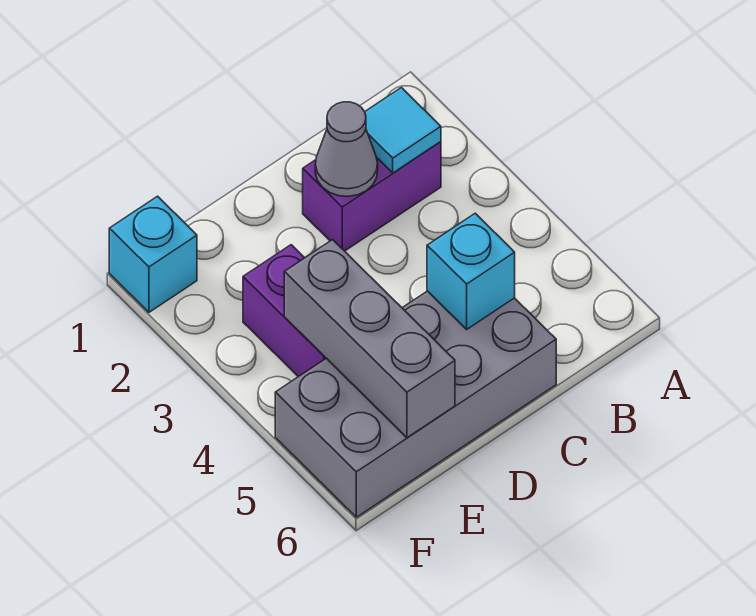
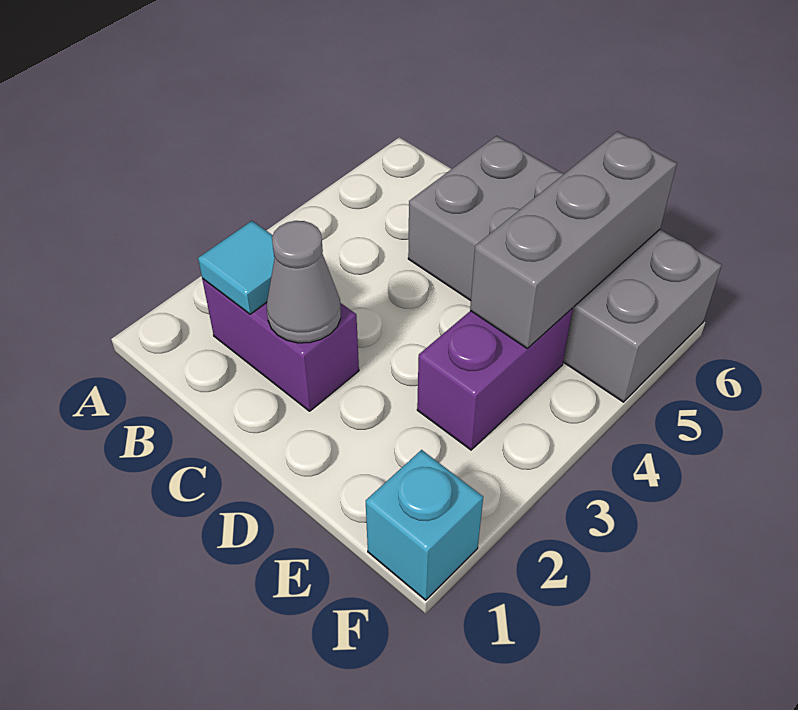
cyan 1x1 brick [427,213,515,329] -> none

